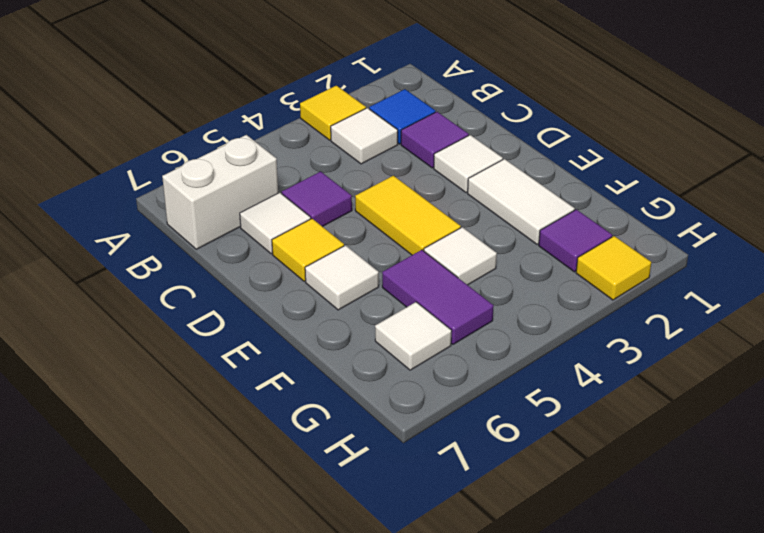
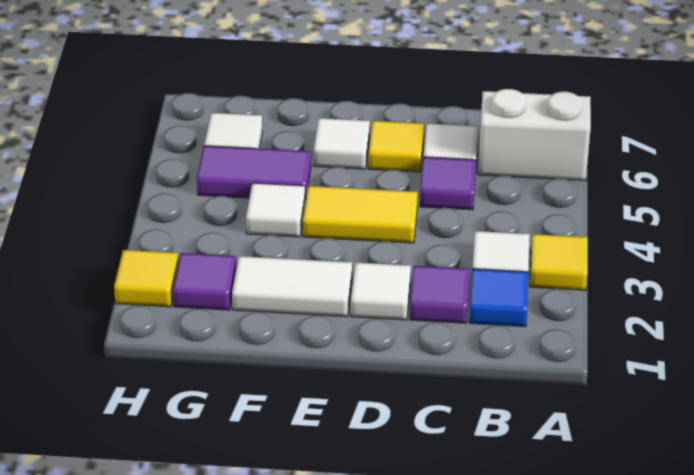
white 1x2 brick [162,135,278,249] -> white 1x2 brick turned to [478,89,591,180]

